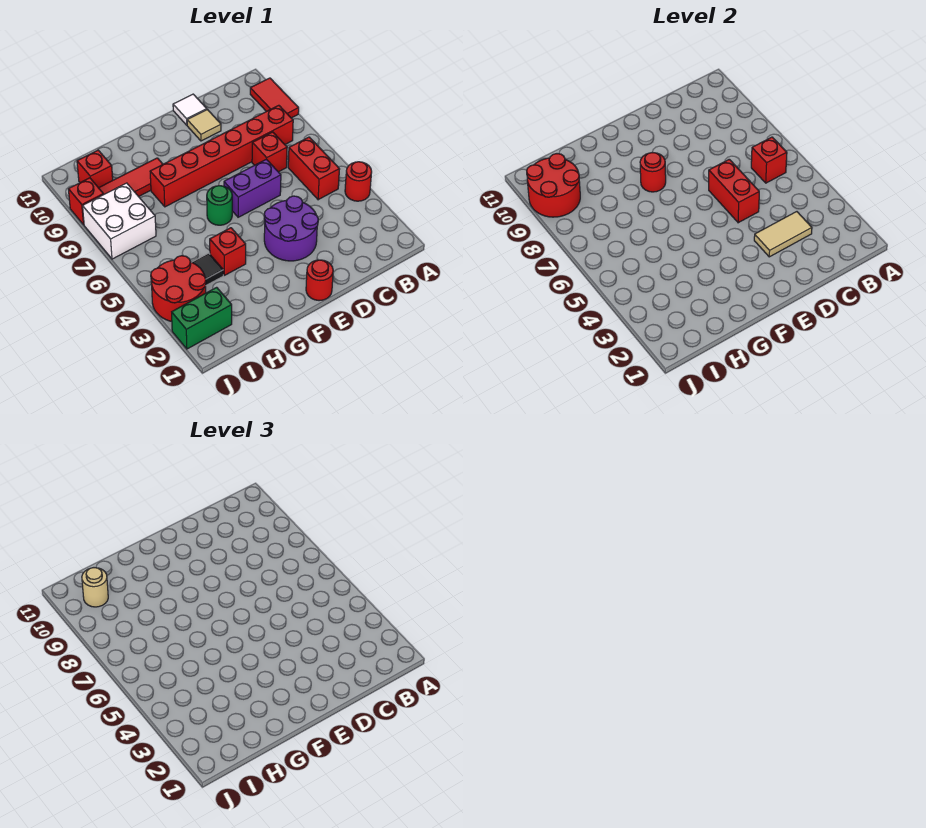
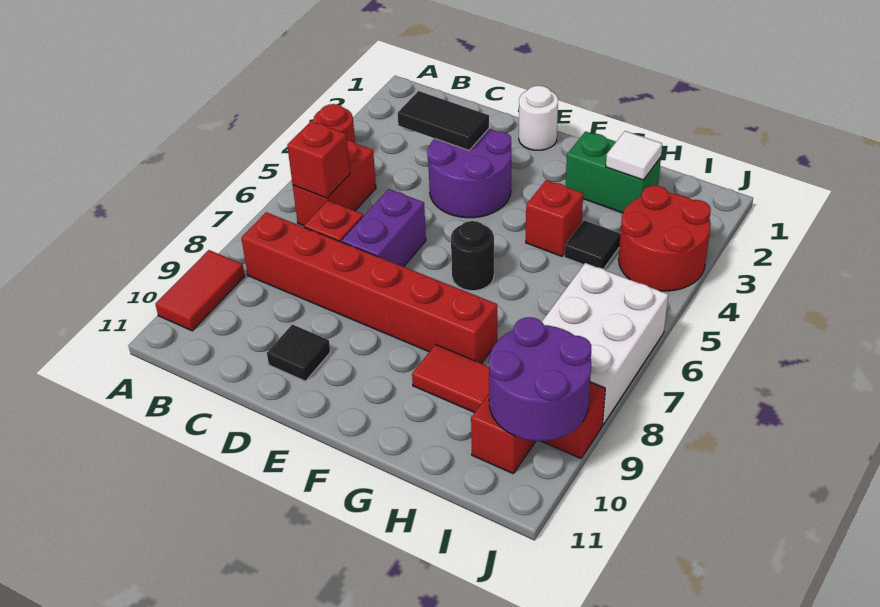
tan 1x2 tile [754,212,812,257] -> black 1x2 tile [398,91,489,150]
red 1x2 brick [709,159,759,223] -> none
purple 1x2 brick [224,159,281,217] -> purple 1x2 brick turned to [342,189,426,267]
tan 1x1 tile [187,110,221,141] -> black 1x1 tile [267,324,330,381]
white 1x1 tile [173,94,207,125] -> white 1x1 tile moved to [606,131,662,180]
red 1x1 round brick [306,260,333,301] -> white 1x1 round brick [519,86,558,150]
green 1x1 round brick [207,186,232,225] -> black 1x1 round brick [451,221,494,291]
red 1x1 round brick [640,152,666,192] -> none
green 1x2 brick [172,287,232,349] -> green 1x2 brick moved to [566,131,661,213]
white 2x2 brick [83,183,156,259] -> white 2x3 brick [542,263,668,425]
red 2x2 round brick [527,154,580,217] -> purple 2x2 round brick [489,317,591,441]
tan 1x1 round brick [82,568,108,607] -> none

